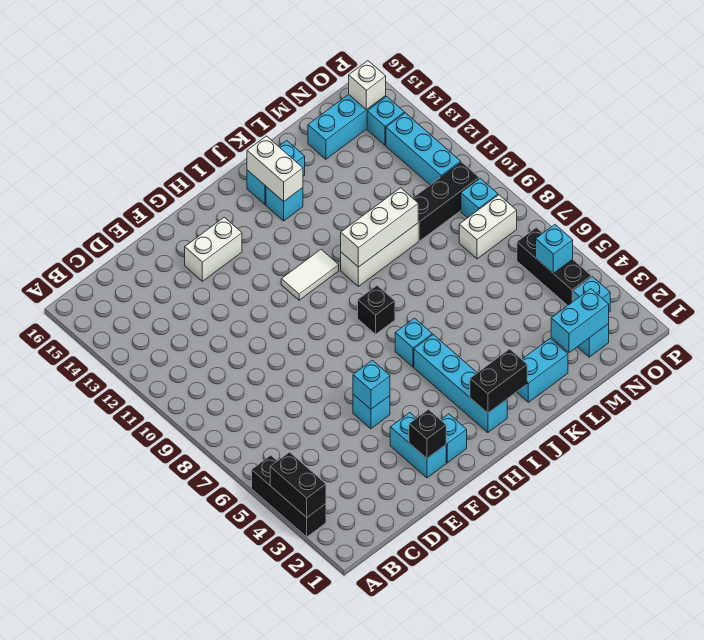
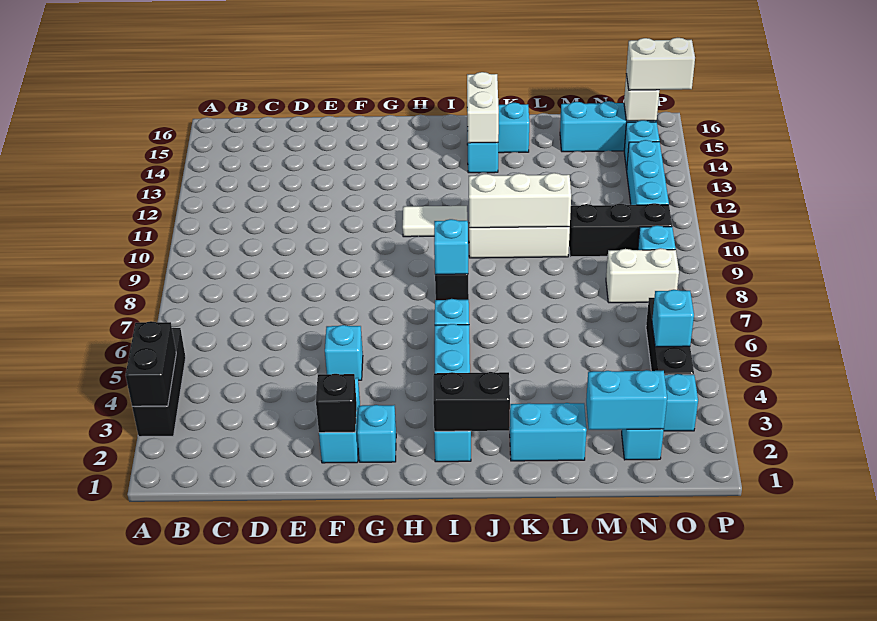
cyan 1x1 brick [353,360,390,409] -> cyan 1x1 brick moved to [434,219,468,274]
white 1x2 brick [185,217,242,281] -> white 1x2 brick moved to [626,38,695,90]

